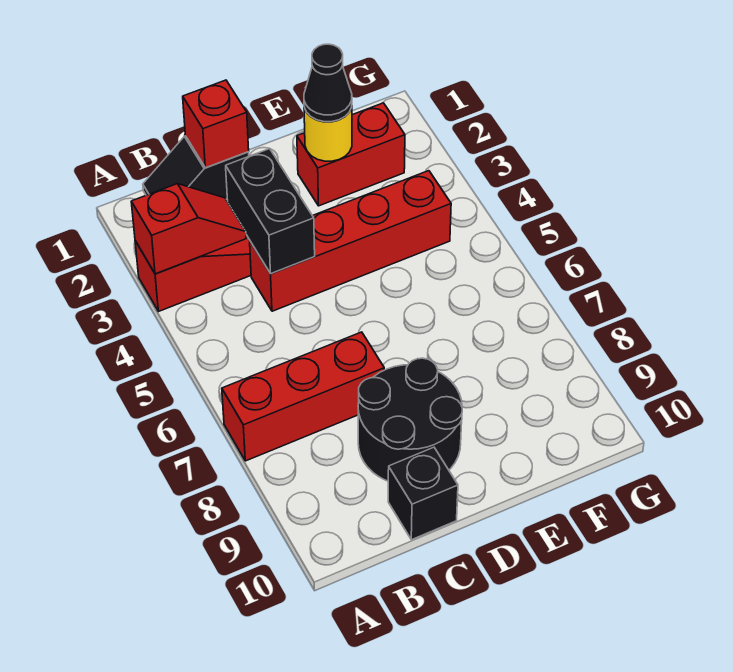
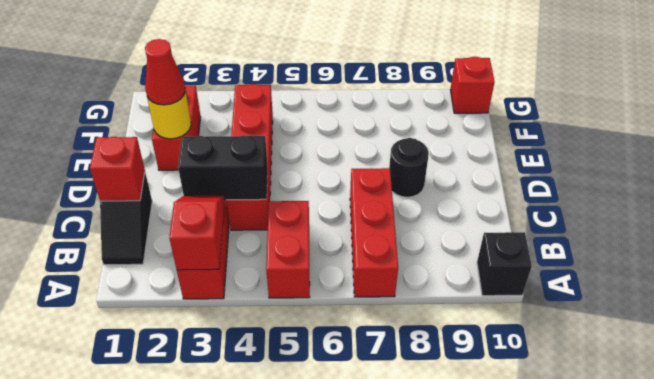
none -> red 1x2 brick [266,201,310,298]
black 2x2 round brick [358,358,462,481] -> black 1x1 round brick [389,138,429,197]
black 1x1 brick [388,447,458,540] -> black 1x1 brick moved to [477,232,532,296]
black 1x1 cone [304,44,352,122] -> red 1x1 cone [145,39,185,105]
none -> red 1x1 brick [450,57,494,113]

